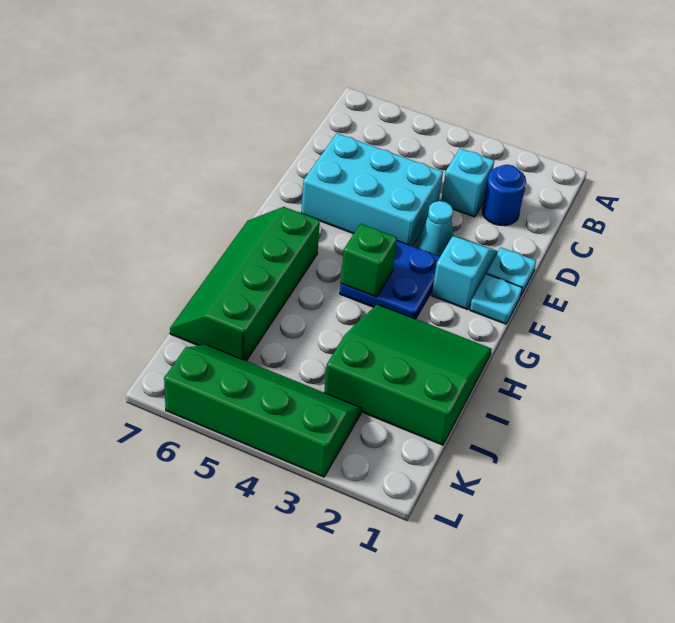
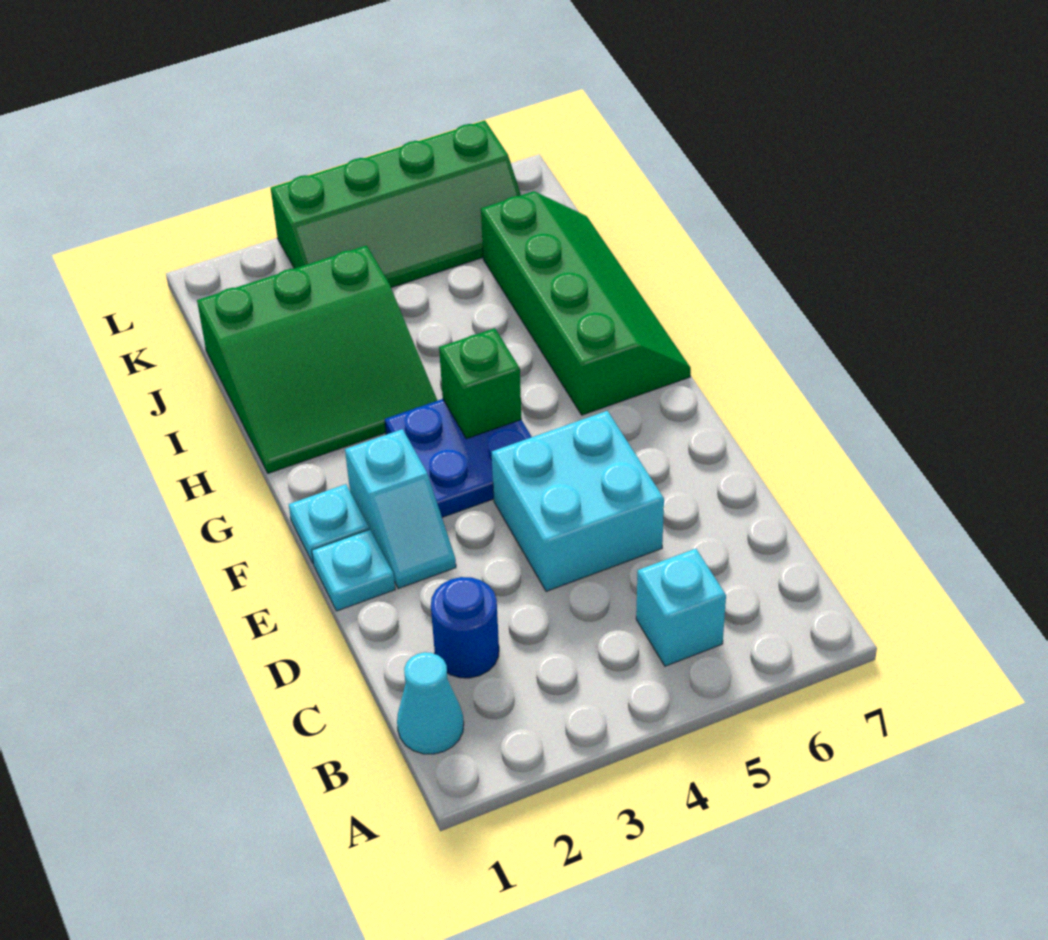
cyan 1x1 brick [441,148,494,217] -> cyan 1x1 brick moved to [636,549,726,666]
cyan 2x3 brick [302,133,443,246] -> cyan 2x2 brick [492,411,664,591]
cyan 1x1 cone [416,201,454,256] -> cyan 1x1 cone moved to [397,652,464,754]

